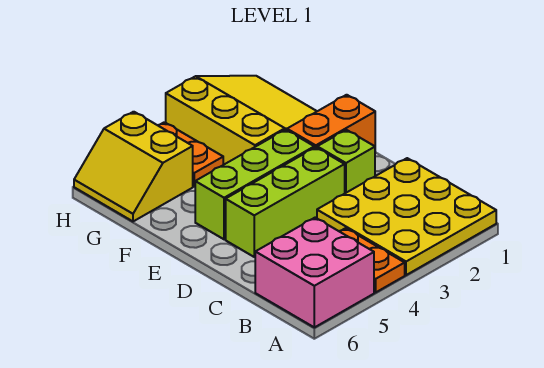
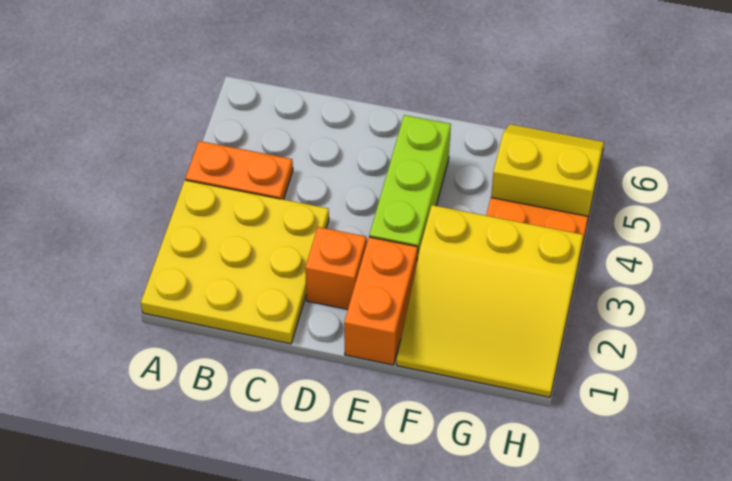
pink 2x2 brick [255,218,374,327] -> none
lime 1x1 brick [317,130,375,193] -> orange 1x1 brick [305,227,366,309]
lime 1x3 brick [226,147,345,257] -> none

